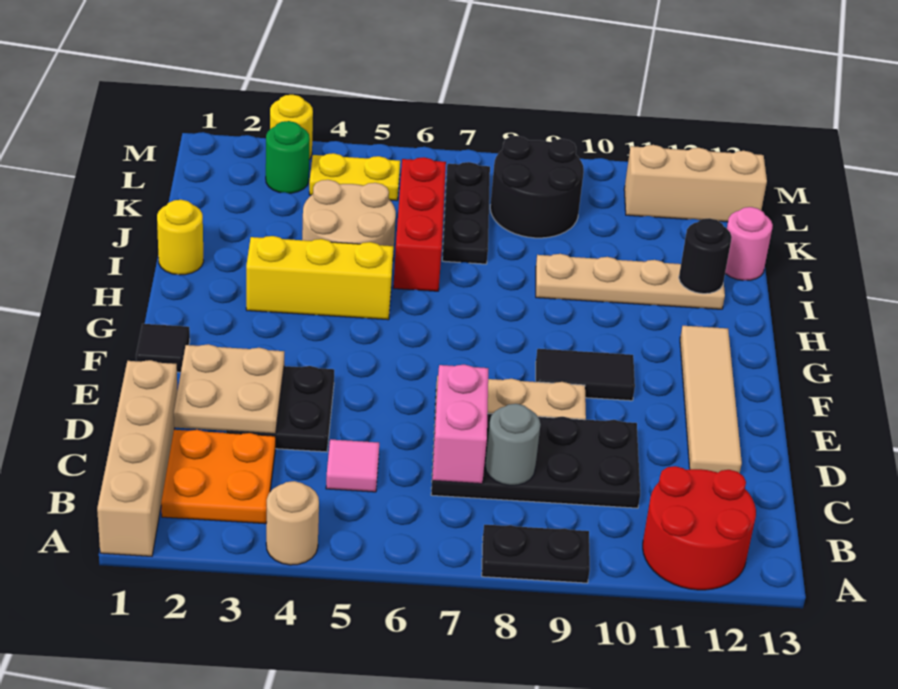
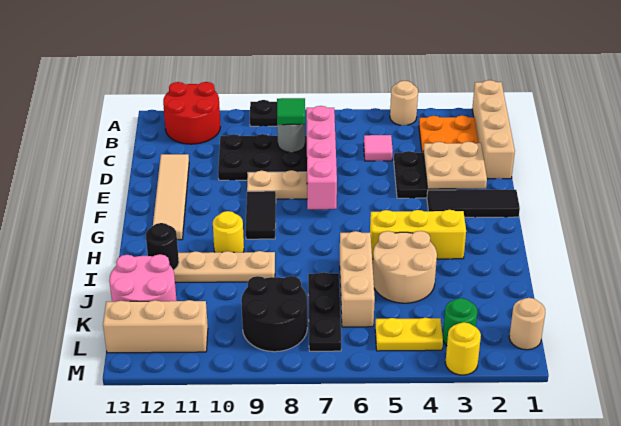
pink 1x2 brick [432,365,488,484] -> pink 1x4 brick [306,106,337,209]
none -> green 1x1 tile [277,98,305,125]
black 1x1 tile [136,324,190,372] -> black 1x3 tile [427,190,520,217]
black 1x2 tile [536,349,635,401] -> black 1x2 tile turned to [246,191,276,239]
yellow 1x1 round brick [157,200,204,275] -> yellow 1x1 round brick moved to [213,211,244,252]
red 1x3 brick [393,157,446,291] -> tan 1x3 brick [340,231,375,327]
pink 1x1 round brick [725,207,773,280] -> pink 2x2 round brick [109,254,177,302]
none -> tan 1x1 round brick [509,298,545,350]

